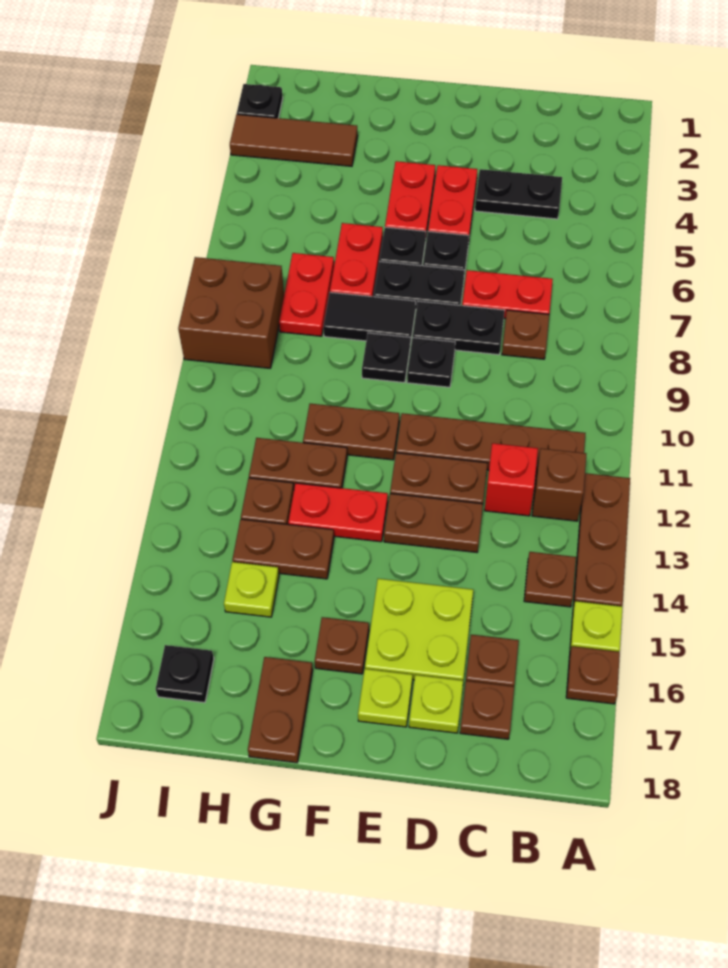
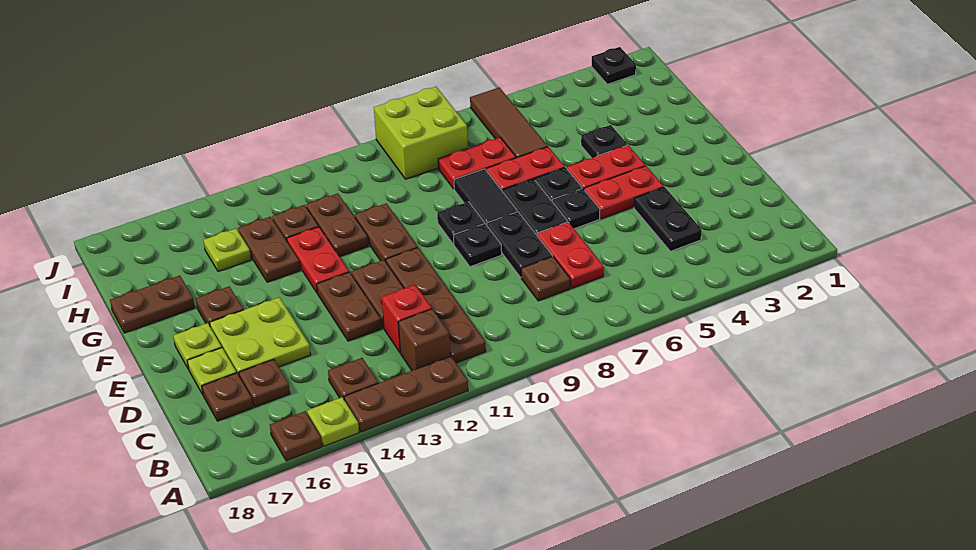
brown 1x3 tile [230,114,358,166] -> brown 1x3 tile moved to [470,87,548,158]
brown 2x2 brick [178,257,284,368] -> lime 2x2 brick [374,87,468,179]
black 1x1 plate [156,645,214,703] -> black 1x1 plate moved to [581,125,627,158]

